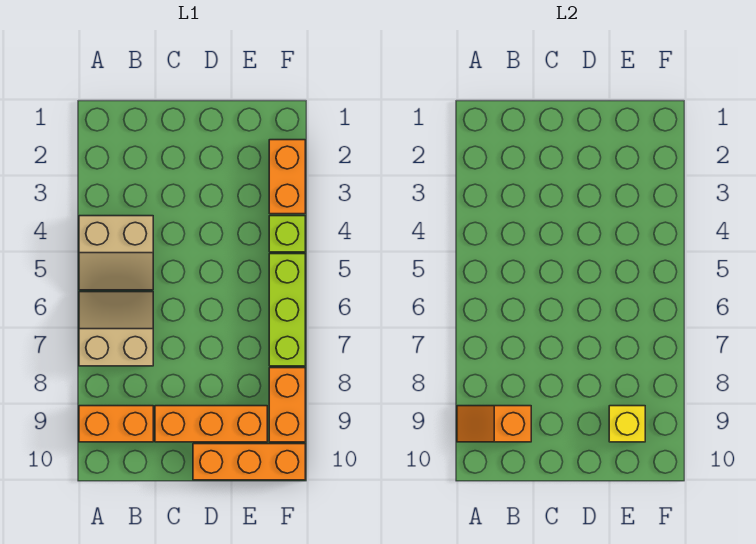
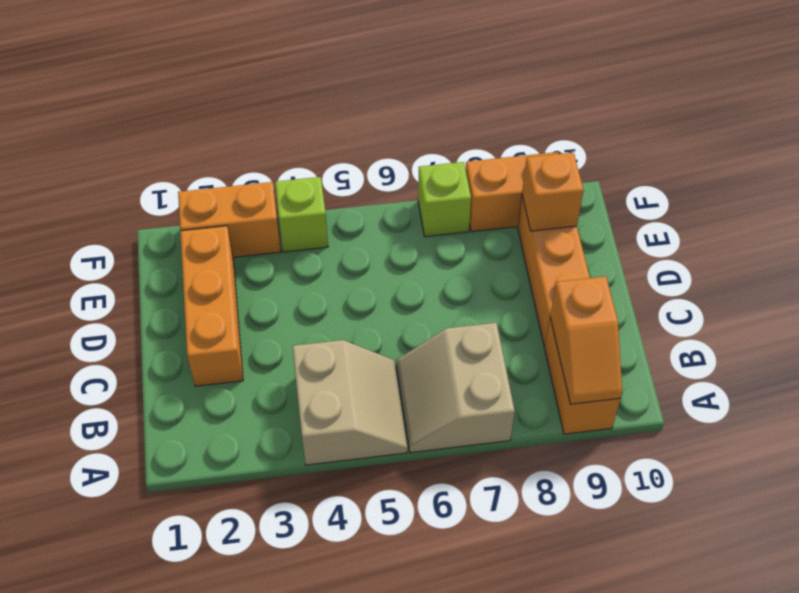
orange 1x3 brick [193,444,305,480] -> orange 1x3 brick moved to [180,226,243,386]
yellow 1x1 brick [609,406,645,442] -> orange 1x1 brick [522,152,584,231]
lime 1x3 brick [269,254,305,366] -> lime 1x1 brick [418,162,471,237]

